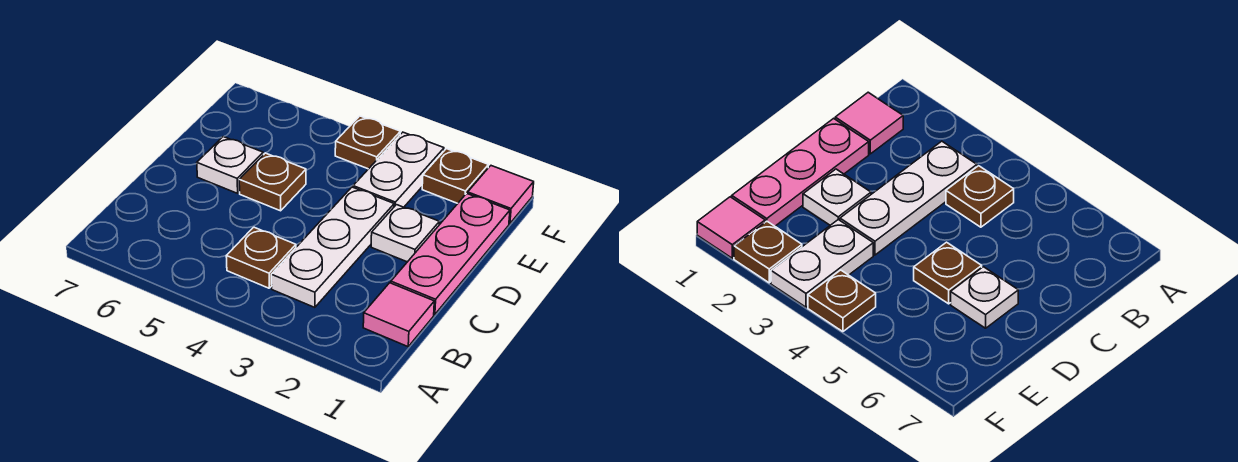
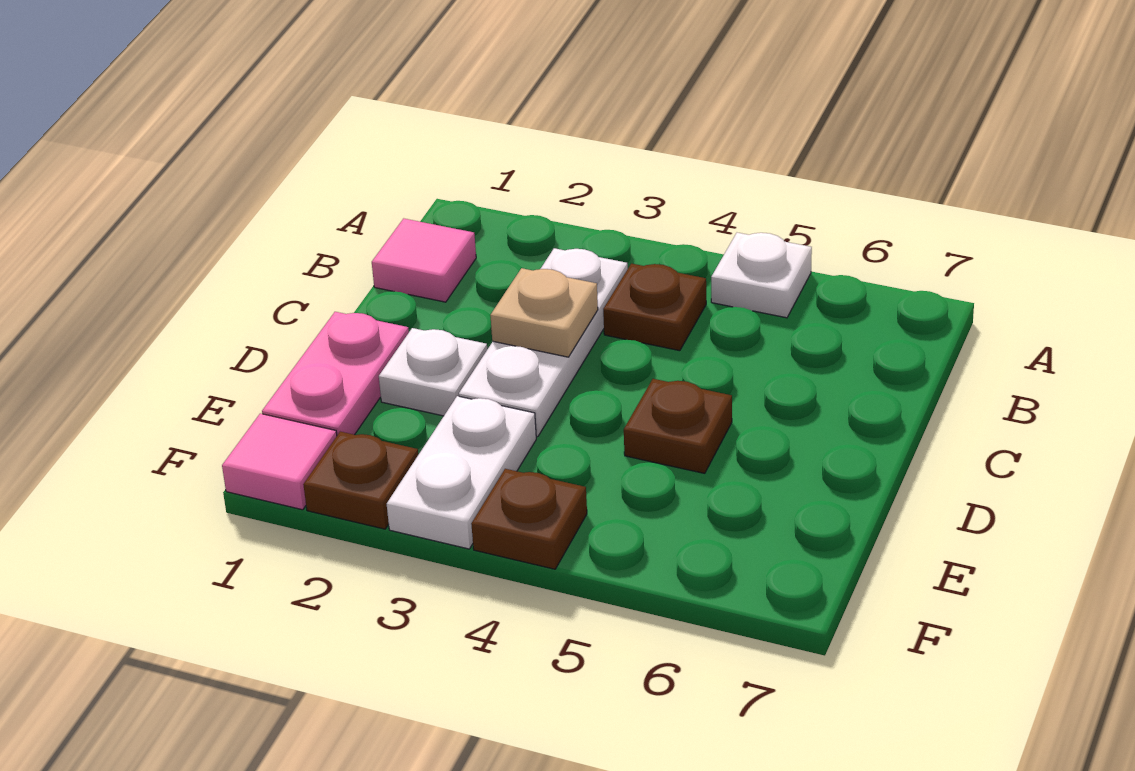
pink 1x3 plate [391,193,510,315] -> pink 1x2 plate [262,312,409,435]
none -> tan 1x1 plate [490,268,598,357]
white 1x1 plate [197,137,263,193] -> white 1x1 plate moved to [711,233,812,318]

